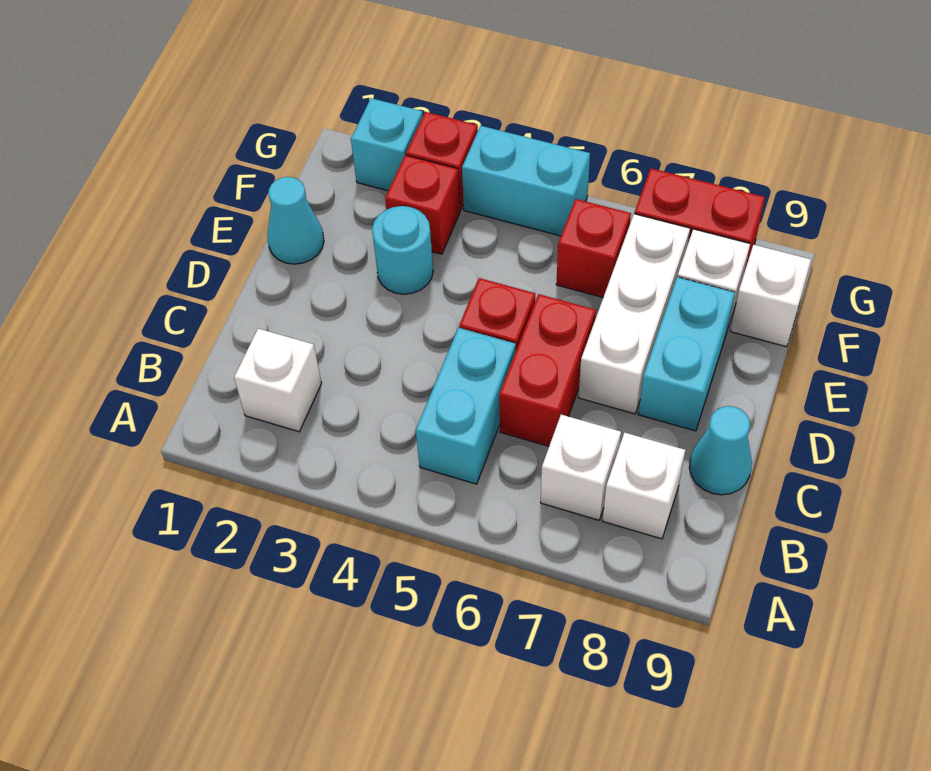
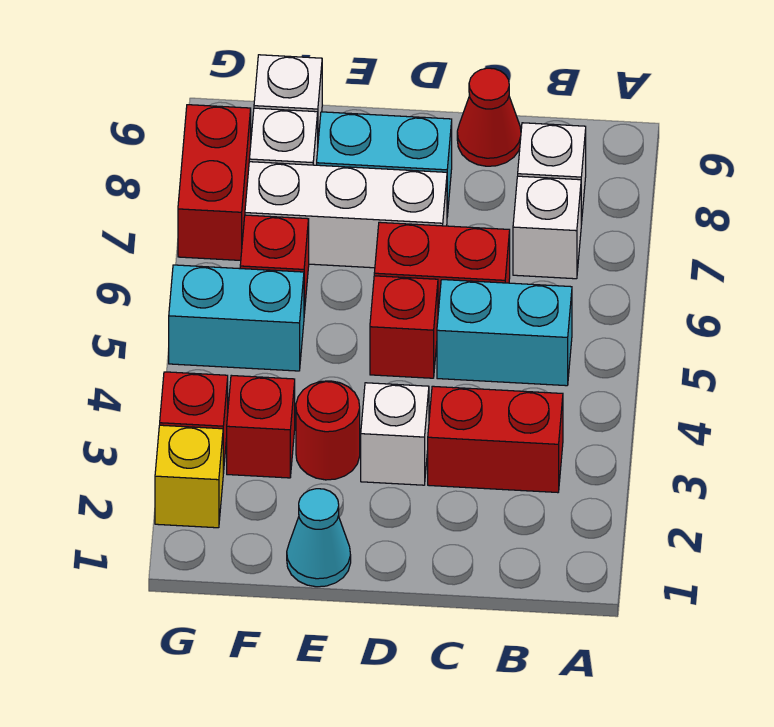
white 1x1 brick [234,329,321,432] -> white 1x1 brick moved to [361,383,429,485]
none -> red 1x2 brick [428,386,563,493]
cyan 1x1 cone [689,406,752,495] -> red 1x1 cone [457,68,521,166]
cyan 1x1 round brick [372,206,433,294] -> red 1x1 round brick [296,381,360,480]
cyan 1x1 brick [351,98,423,191] -> yellow 1x1 brick [155,425,223,528]
cyan 1x2 brick [462,126,590,236] -> cyan 1x2 brick turned to [169,265,304,371]

